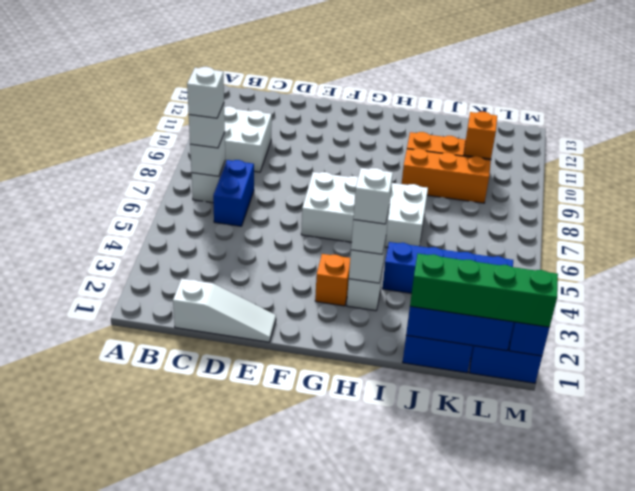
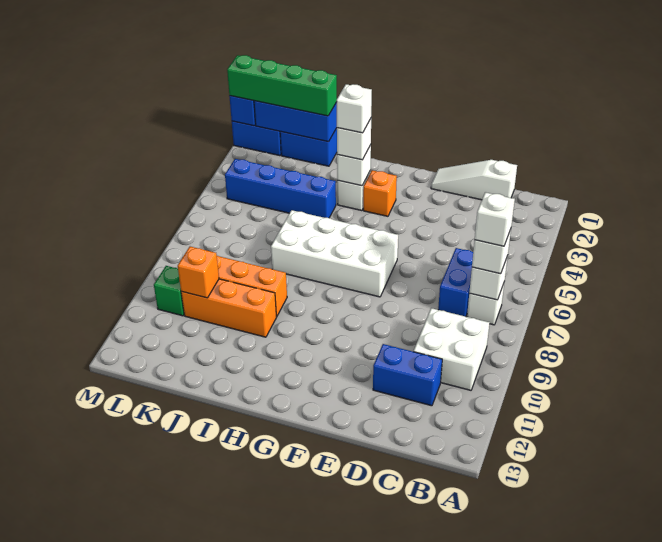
none -> blue 1x2 brick [373,344,442,406]
none -> green 1x1 brick [154,266,184,316]

